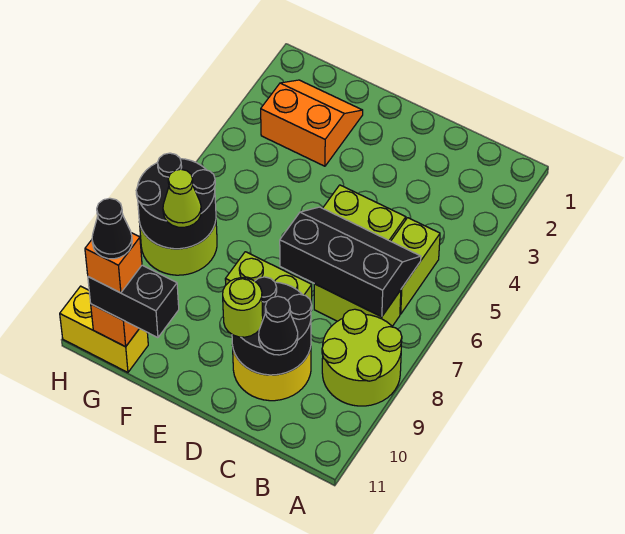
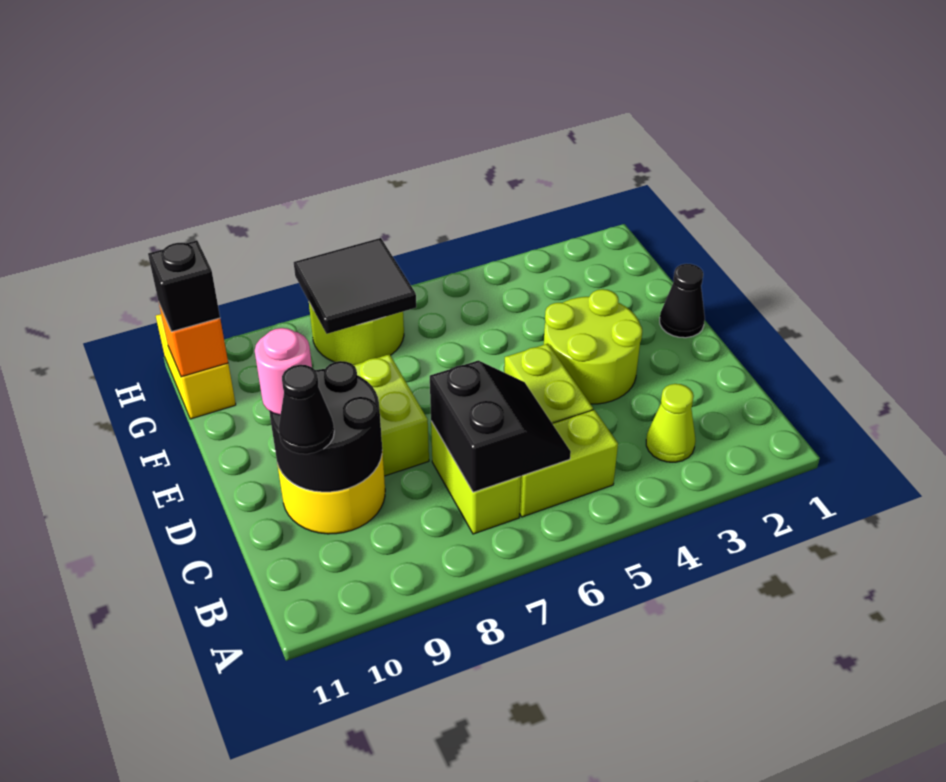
lime 2x2 round brick [322,309,402,406] -> lime 2x2 round brick moved to [544,289,642,404]
black 2x3 slope [280,207,421,317] -> black 2x2 slope [430,361,571,492]
lime 1x1 round brick [223,278,263,337] -> pink 1x1 round brick [255,328,312,415]
orange 2x2 slope [261,80,363,166] -> none
black 1x2 brick [88,265,179,338] -> black 1x1 brick [148,240,220,332]
black 2x2 round brick [136,153,216,249] -> black 2x2 tile [294,238,416,334]
lime 1x1 cone [163,169,201,227] -> lime 1x1 cone moved to [646,384,695,462]
orange 1x1 brick [85,233,142,293] -> none
black 1x1 cone [92,198,132,259] -> black 1x1 cone moved to [660,264,705,338]

